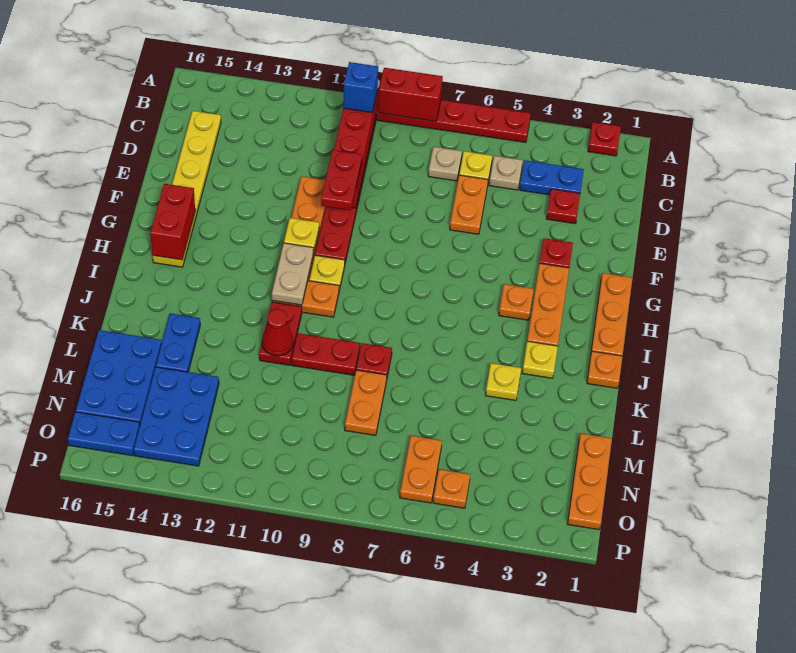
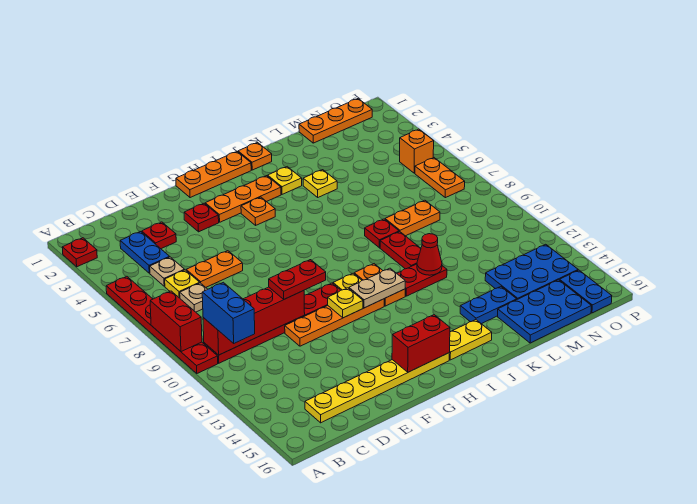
blue 1x1 brick [343,62,378,112] -> blue 1x2 brick [202,282,255,343]
none -> yellow 1x2 plate [449,320,492,360]
orange 1x2 plate [400,436,442,503] -> orange 1x2 plate turned to [415,158,465,198]
orange 1x1 plate [433,469,470,508] -> orange 1x1 brick [400,129,434,173]

